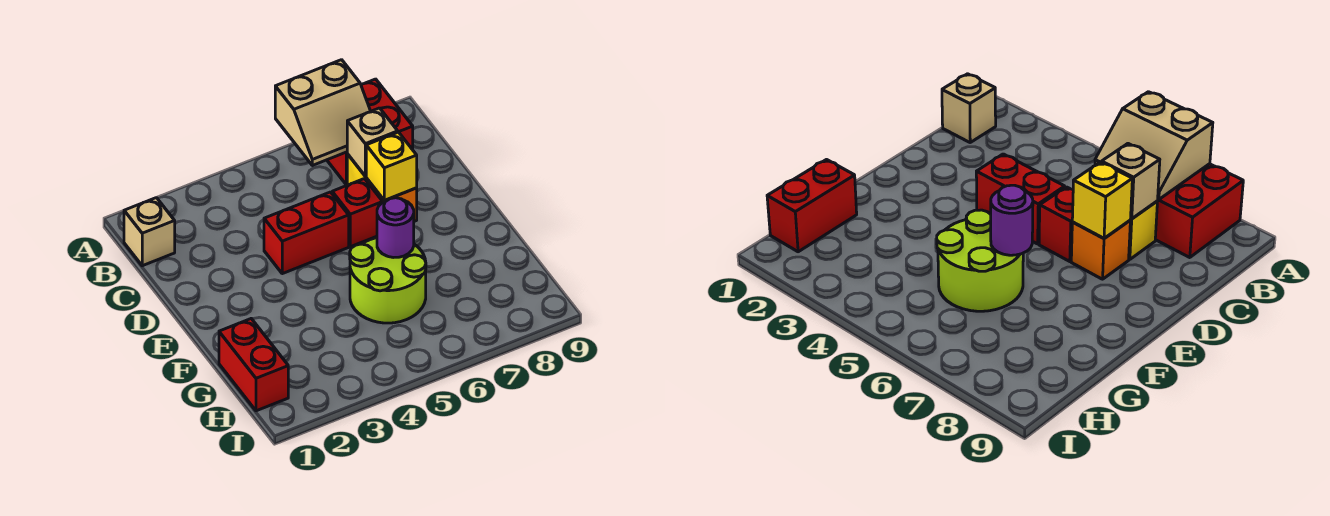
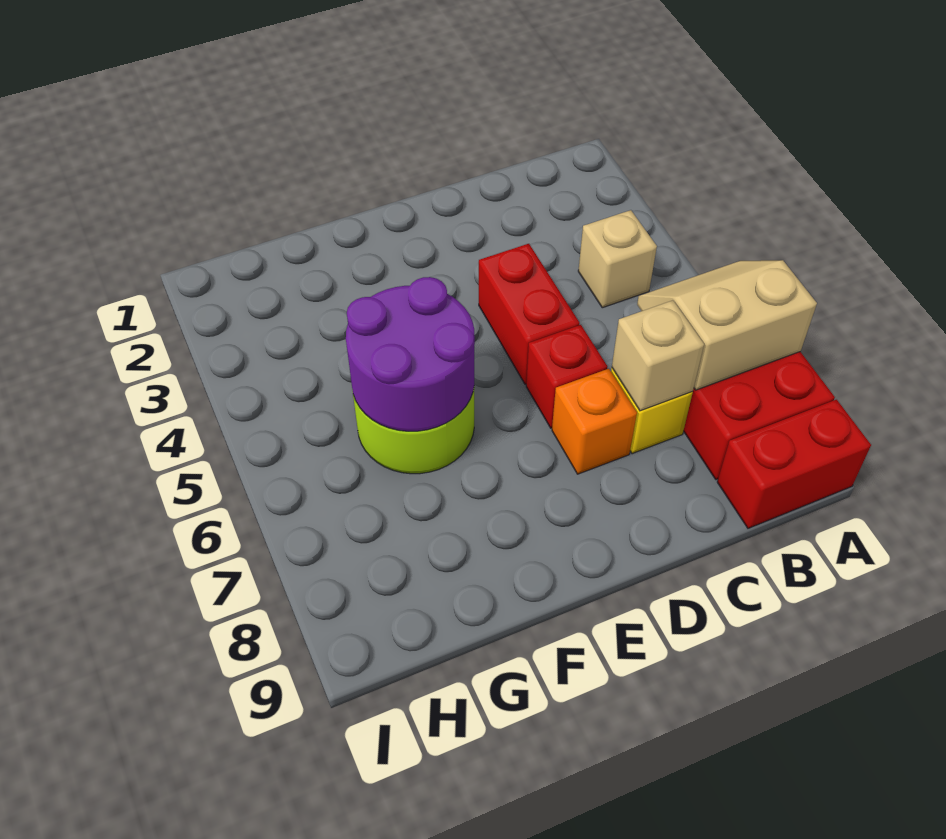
tan 2x2 slope [275,60,371,165] -> tan 2x2 slope turned to [637,260,817,390]
tan 1x1 brick [124,198,175,266] -> tan 1x1 brick moved to [578,210,657,308]
yellow 1x1 brick [366,132,417,200] -> none
purple 1x1 round brick [377,198,414,258] -> purple 2x2 round brick [346,277,475,431]
red 1x2 brick [219,319,288,411] -> red 1x2 brick moved to [717,400,871,528]

